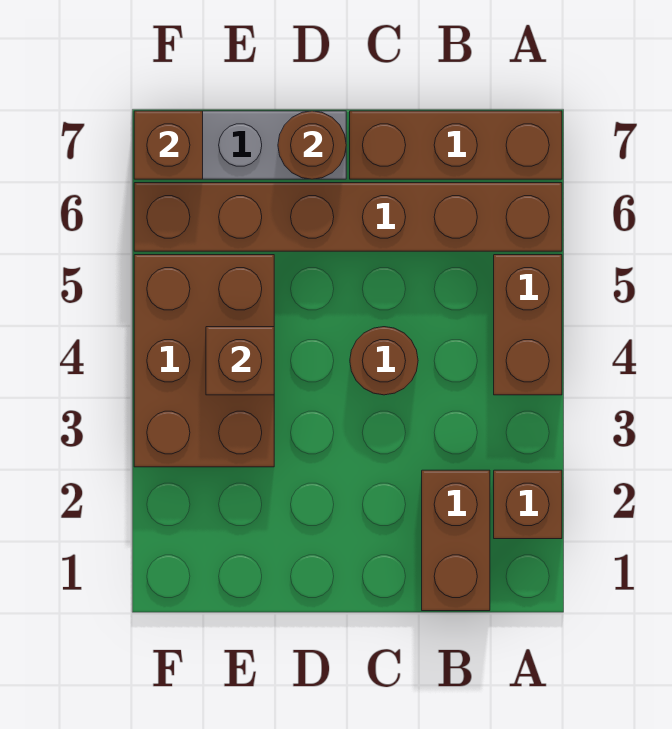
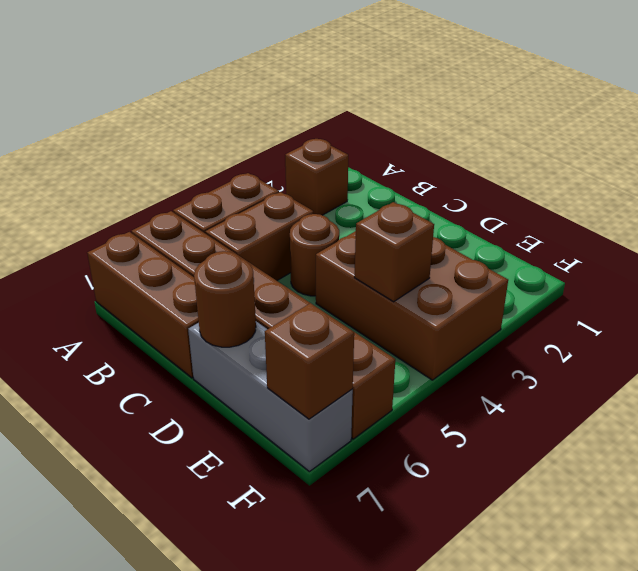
brown 1x2 brick [422,470,490,611] -> brown 1x2 brick moved to [205,192,313,281]
brown 2x3 brick [134,255,274,467] -> brown 2x3 brick turned to [316,231,508,380]

